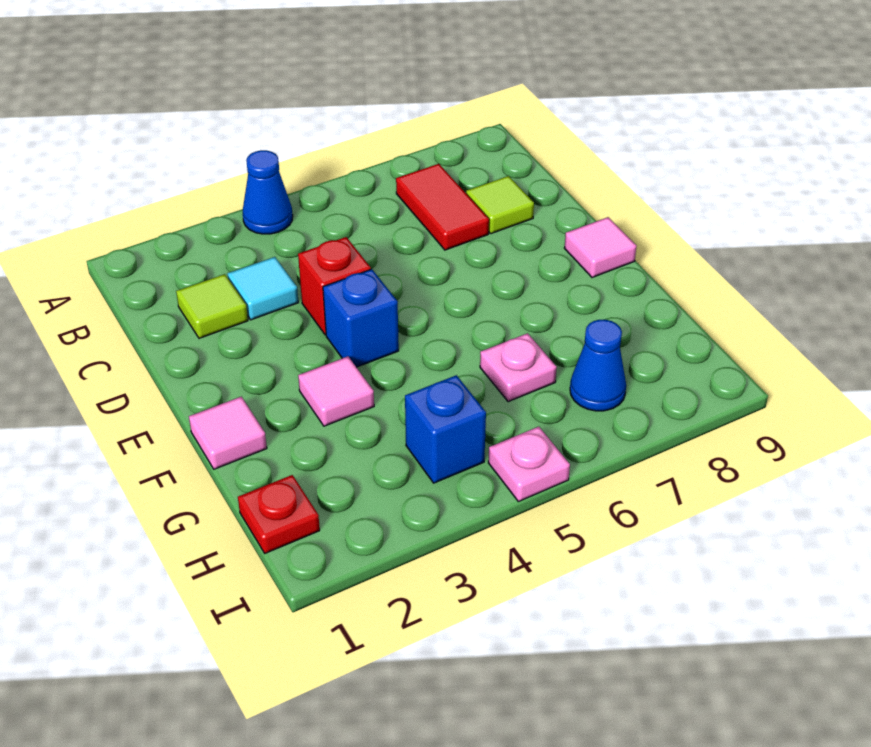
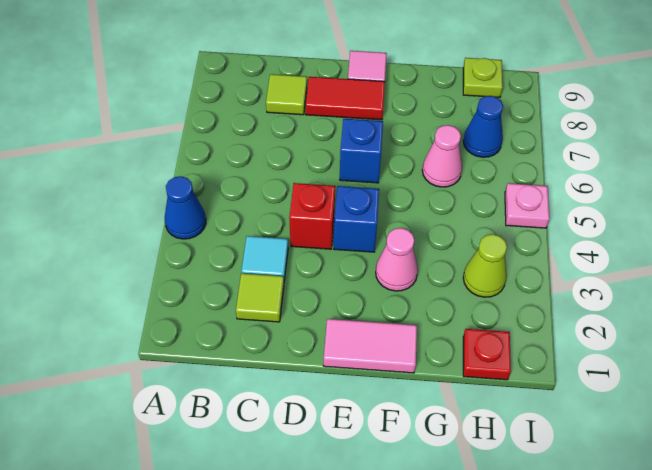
red 1x2 tile [396,164,489,250] -> red 1x2 tile moved to [306,77,385,120]
pink 1x1 tile [189,397,267,469] -> pink 1x2 tile [323,319,417,373]
pink 1x1 tile [298,356,374,426] -> pink 1x1 cone [376,228,418,291]
pink 1x1 plate [480,333,557,402] -> pink 1x1 cone [422,125,462,187]
none -> lime 1x1 cone [463,234,507,297]
blue 1x1 brick [405,375,486,483] -> blue 1x1 brick moved to [340,119,383,183]
none -> lime 1x1 plate [463,58,503,97]

